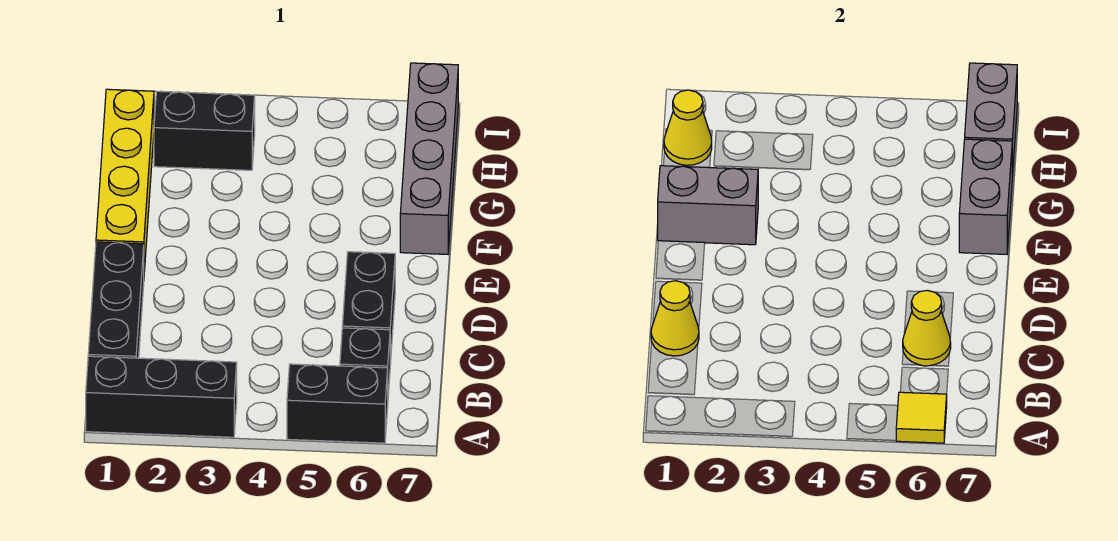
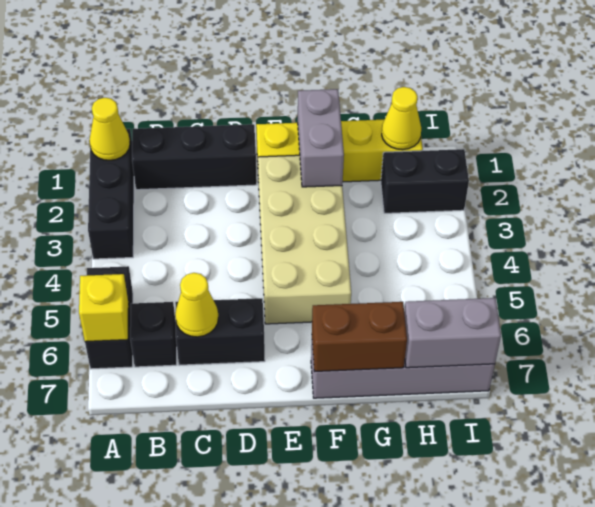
yellow 1x1 tile [896,392,947,443] -> yellow 1x1 brick [79,274,129,342]
yellow 1x1 cone [651,281,699,356] -> yellow 1x1 cone moved to [89,98,130,160]
none -> tan 2x4 brick [258,155,351,324]
grey 1x2 brick [959,139,1012,254] -> brown 1x2 brick [312,302,407,372]
black 1x2 brick [154,91,255,170] -> black 1x2 brick turned to [381,149,469,213]

